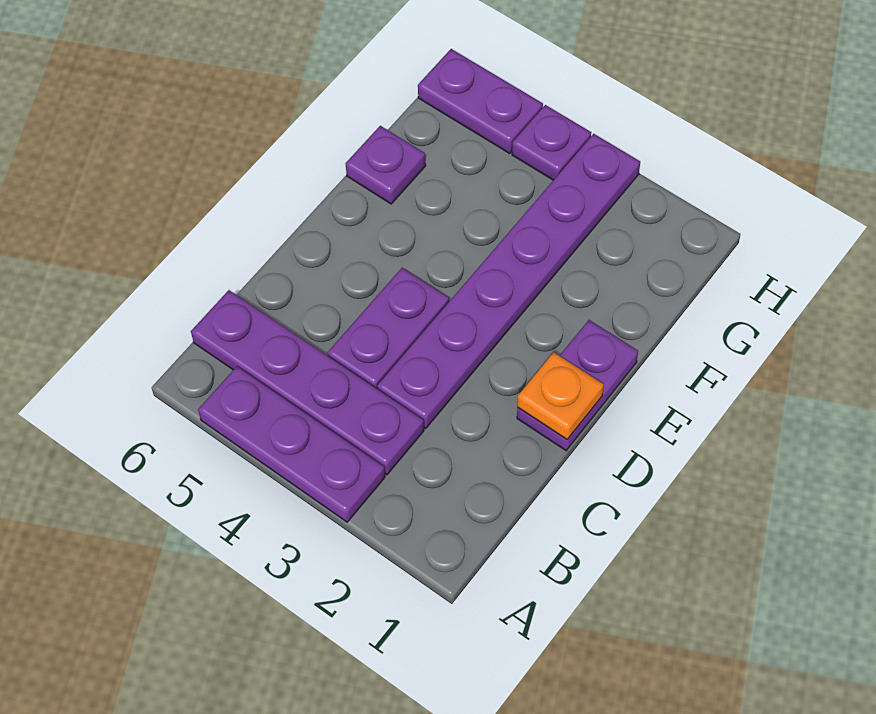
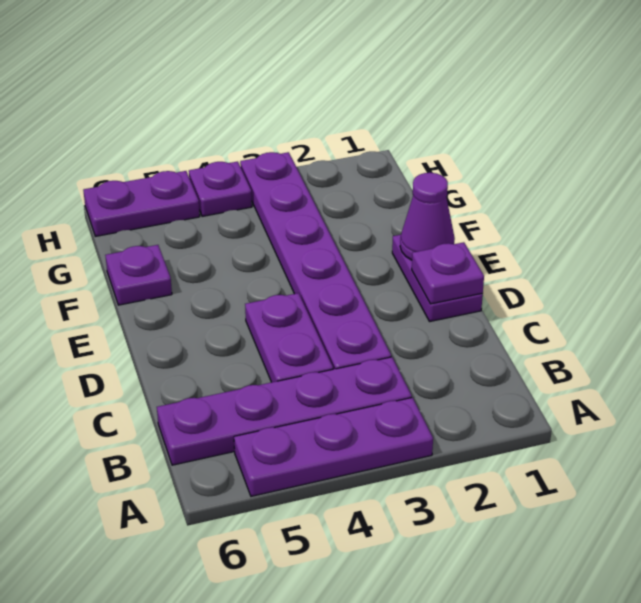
orange 1x1 plate [517,352,604,439] -> purple 1x1 plate [412,242,484,304]
none -> purple 1x1 cone [400,173,455,260]

